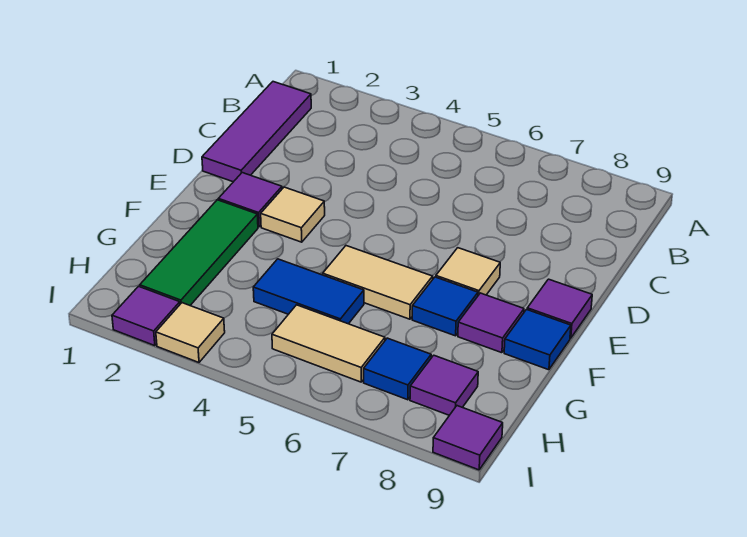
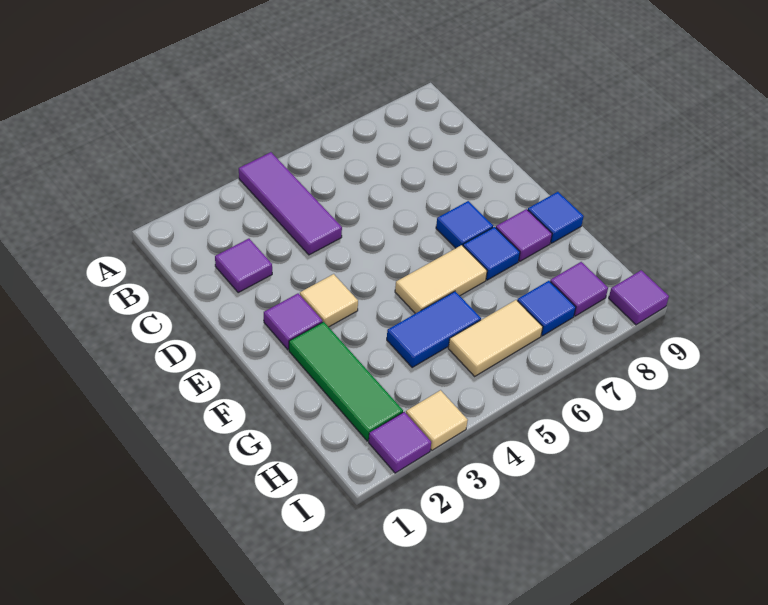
purple 1x3 tile [202,82,311,182] -> purple 1x3 tile moved to [239,152,342,255]
tan 1x1 tile [436,248,500,295] -> blue 1x1 tile [436,201,493,248]
purple 1x1 tile [527,279,592,338] -> purple 1x1 tile moved to [215,239,272,293]

